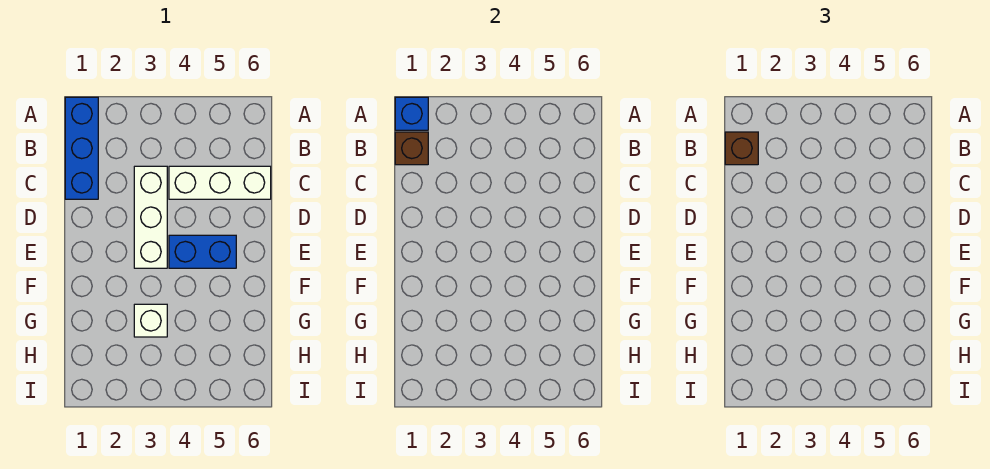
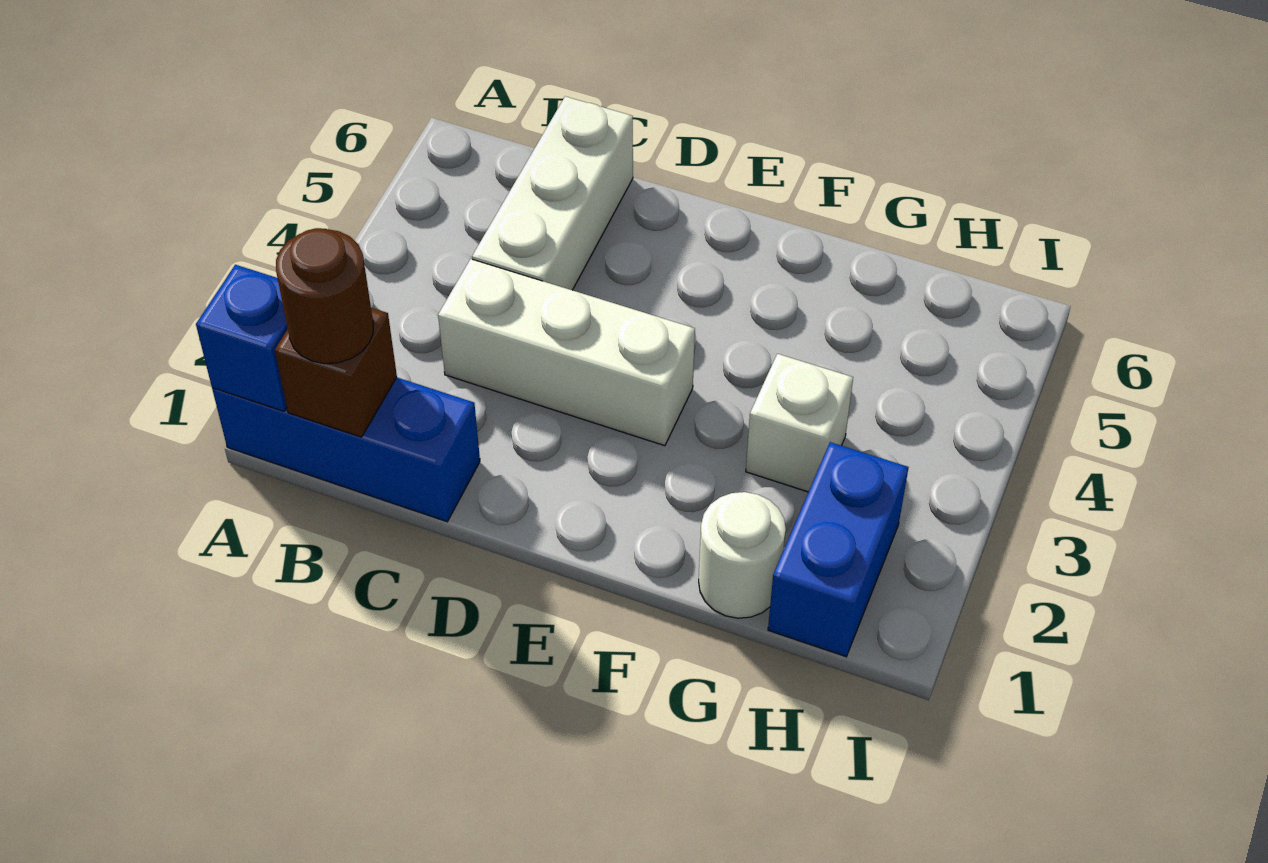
brown 1x1 brick [725,132,758,165] -> brown 1x1 round brick [276,228,373,364]
blue 1x2 brick [169,235,236,268] -> blue 1x2 brick moved to [768,442,909,657]
none -> white 1x1 round brick [699,492,786,618]

